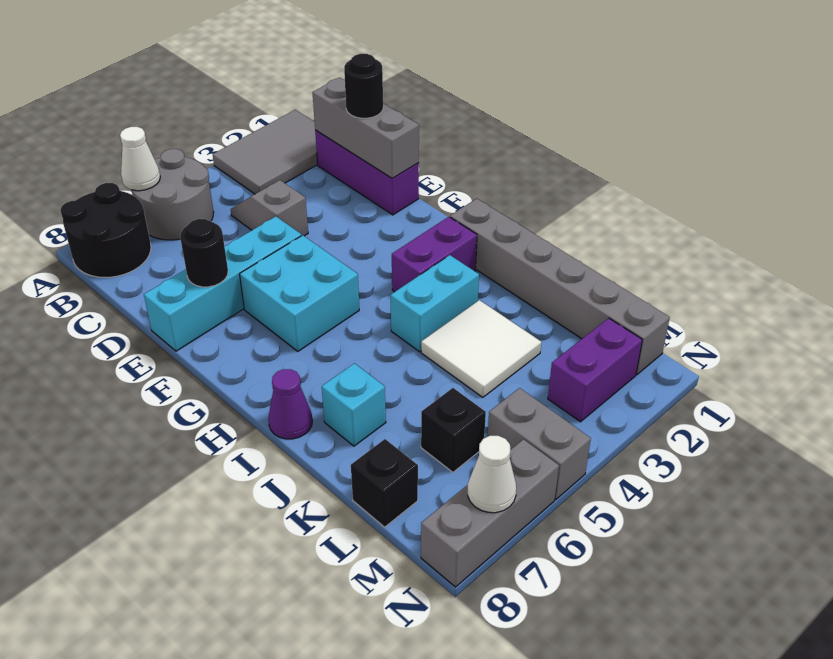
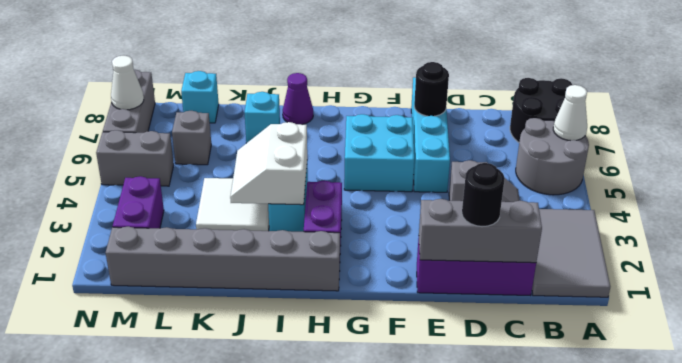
none -> white 2x2 slope [230,122,307,205]
black 1x1 brick [421,388,486,472] -> grey 1x1 brick [172,111,211,165]
black 1x1 brick [351,439,418,527] -> cyan 1x1 brick [181,71,219,123]

